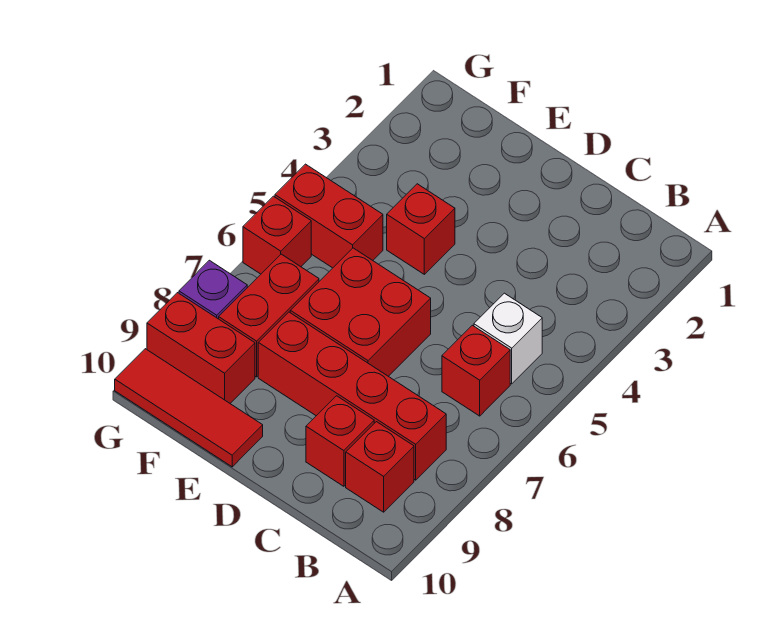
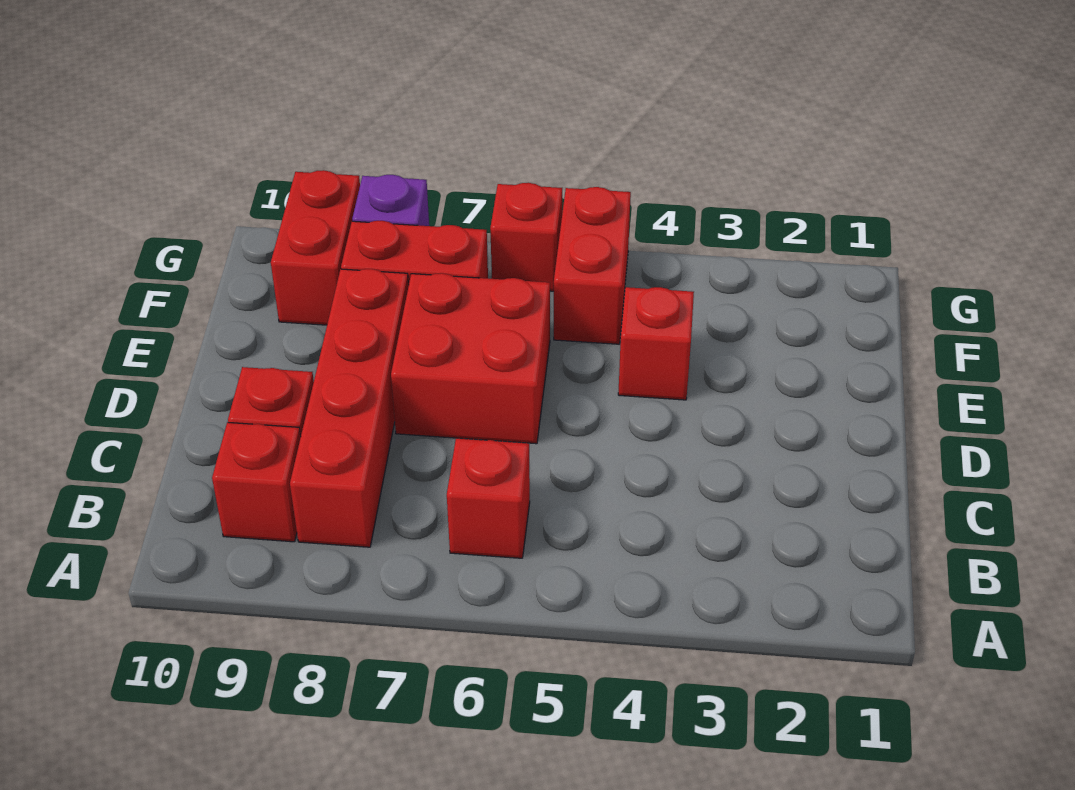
white 1x1 brick [474,293,542,384] -> none
red 1x3 tile [115,349,263,467] -> none

